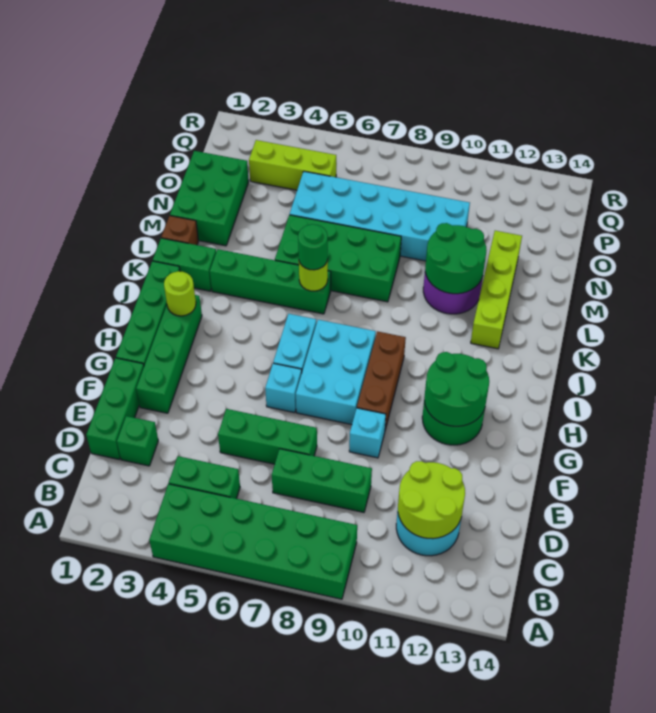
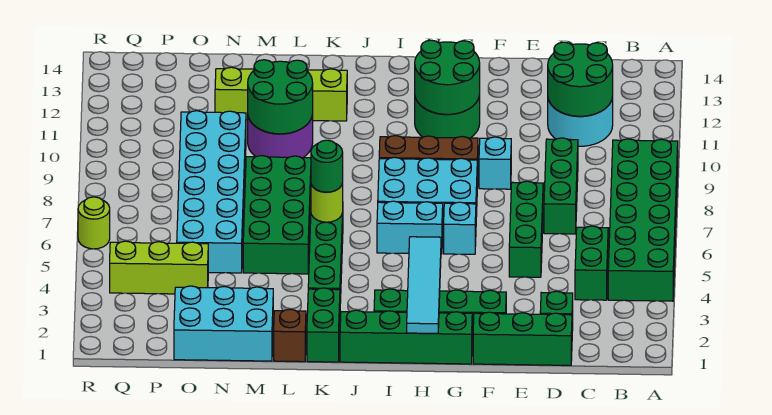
lime 2x2 round brick [398,461,465,539] -> green 2x2 round brick [548,42,613,116]
none -> cyan 1x4 tile [407,237,441,333]
lime 1x1 round brick [164,271,196,316] -> lime 1x1 round brick moved to [78,197,110,249]
green 2x3 brick [170,151,249,246] -> cyan 2x3 brick [174,286,273,361]
lime 1x3 brick [249,140,336,190] -> lime 1x3 brick turned to [110,241,208,294]

